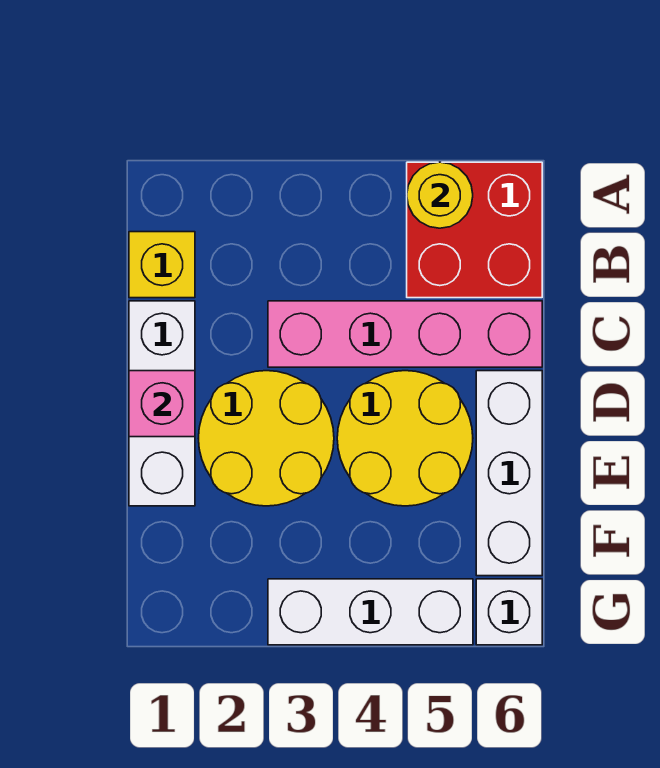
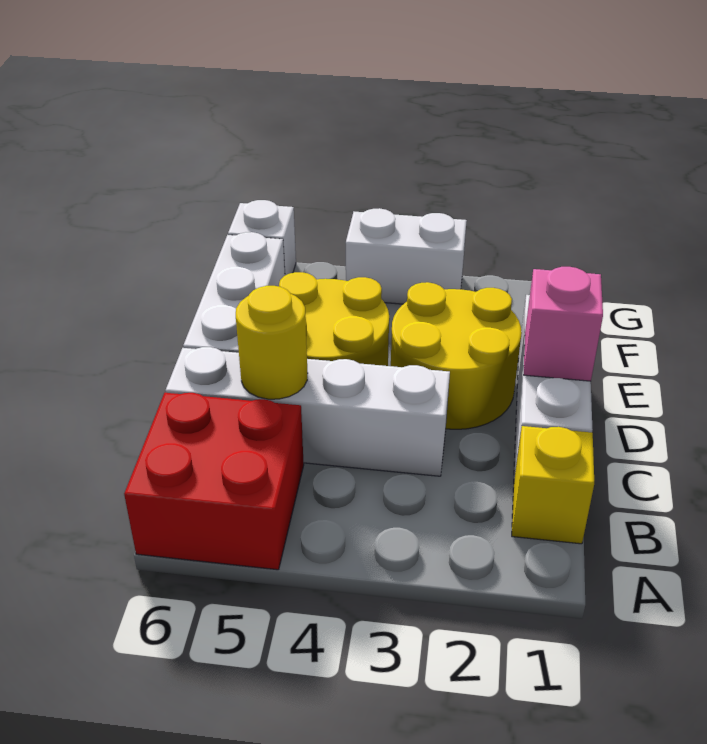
yellow 1x1 round brick [407,162,473,228] -> yellow 1x1 round brick moved to [236,286,308,399]
pink 1x4 brick [268,301,542,367] -> white 1x4 brick [165,347,450,476]
white 1x3 brick [268,579,473,645] -> white 1x2 brick [346,208,467,304]

